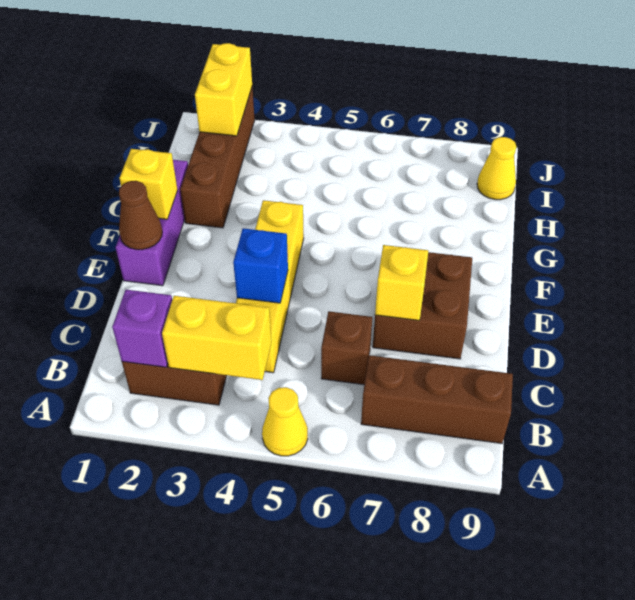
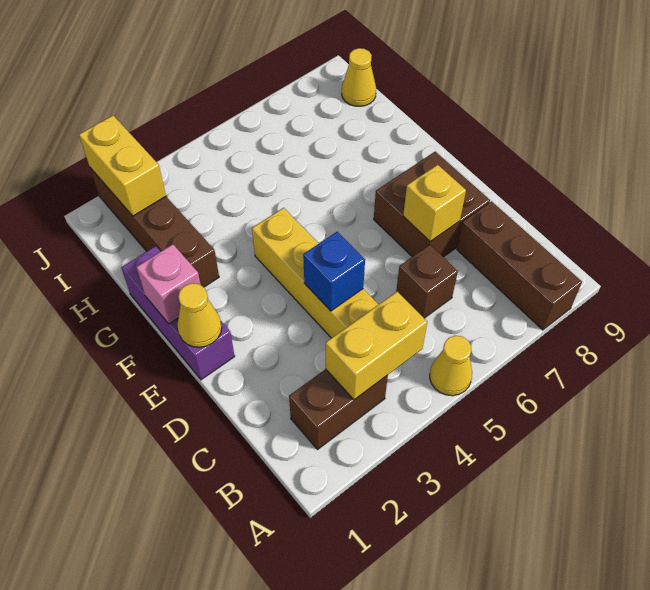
purple 1x1 brick [112,290,172,367] -> none
brown 1x3 brick [361,355,513,444] -> brown 1x3 brick turned to [457,201,582,330]
brown 1x1 cone [119,181,162,250] -> yellow 1x1 cone [177,283,222,347]
yellow 1x1 brick [119,149,178,219] -> pink 1x1 brick [137,244,201,324]

